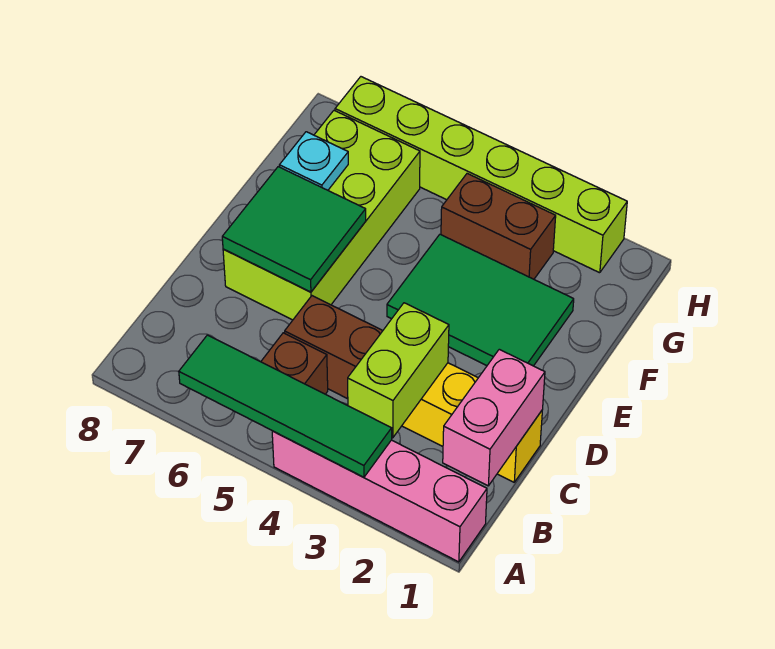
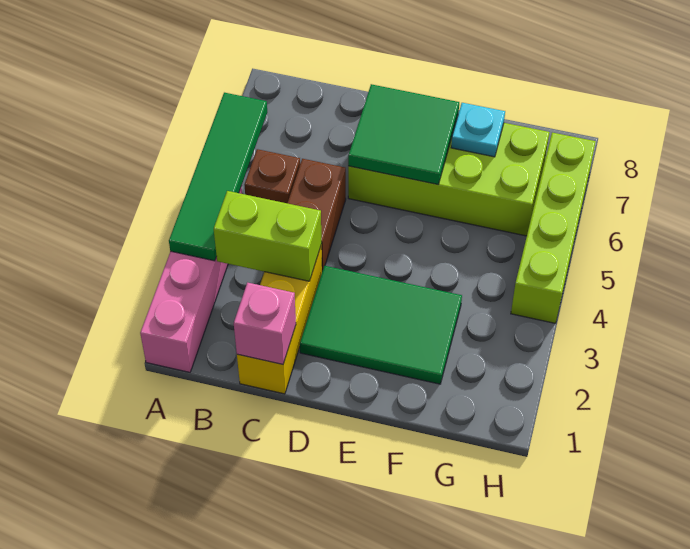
pink 1x2 brick [443,349,545,486] -> pink 1x1 brick [234,283,296,364]
green 2x3 tile [387,234,574,366] -> green 2x3 tile turned to [300,266,462,384]
brown 1x2 brick [441,174,556,279] -> none
lime 1x6 brick [335,77,627,273] -> lime 1x4 brick [511,133,596,323]

